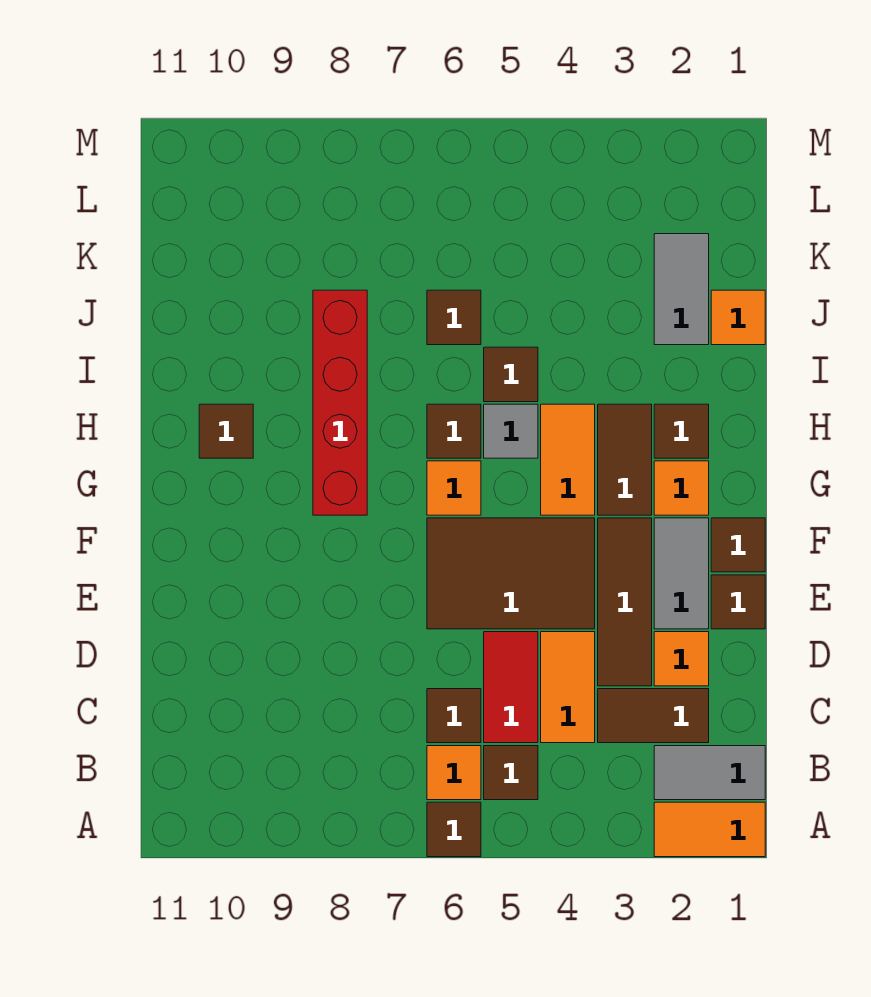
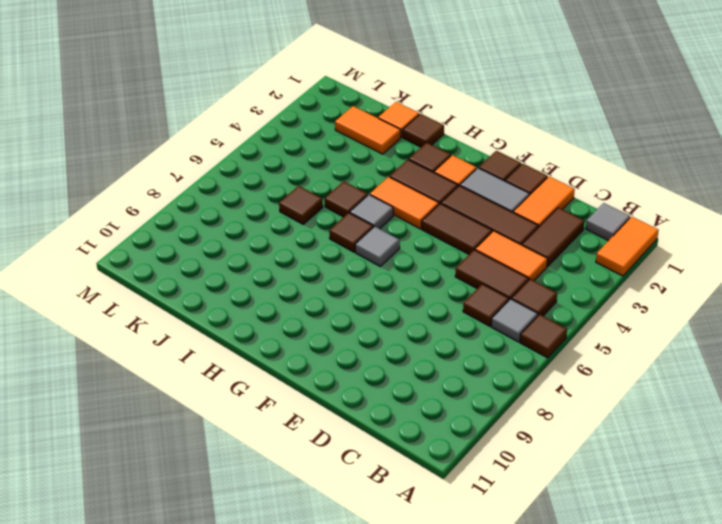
grey 1x2 tile [654,746,765,800] -> grey 1x1 tile [586,203,630,241]
orange 1x1 tile [427,746,481,800] -> grey 1x1 tile [491,299,538,342]
red 1x2 tile [484,632,538,743] -> brown 1x2 tile [455,250,529,300]
orange 1x1 tile [654,632,709,686] -> orange 1x2 tile [513,176,575,227]
brown 2x3 tile [427,518,595,629] -> brown 1x2 tile [422,203,492,254]
orange 1x1 tile [427,461,481,515] -> grey 1x1 tile [355,226,400,266]
red 1x4 brick [313,290,367,515] -> none
brown 1x1 tile [199,404,253,458] -> brown 1x1 tile moved to [403,114,444,147]
grey 1x2 tile [654,234,709,345] -> orange 1x2 tile [335,106,401,154]

